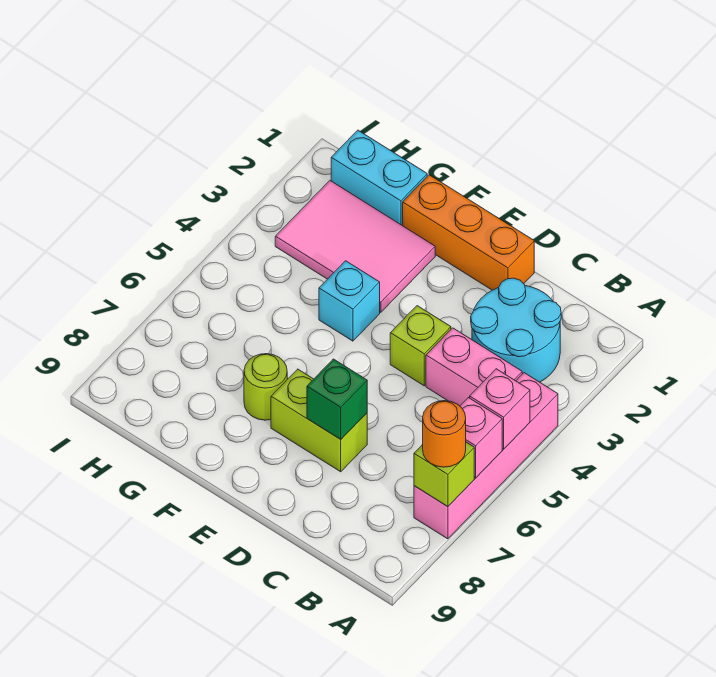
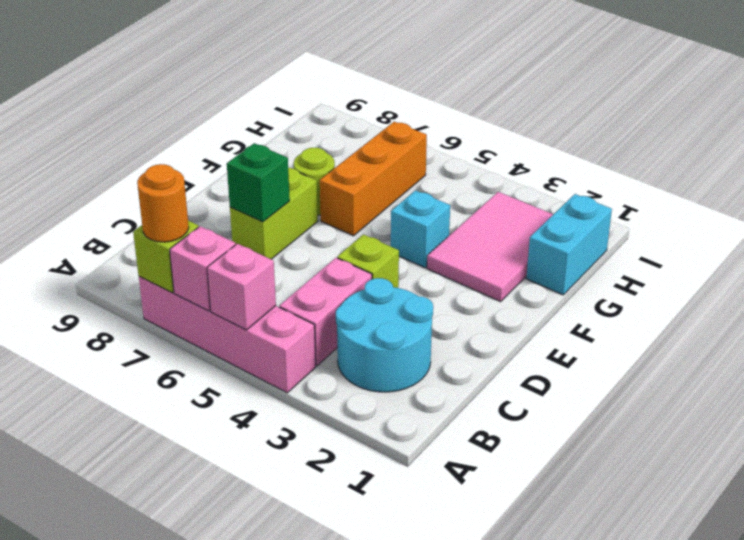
orange 1x3 brick [403,175,534,290] -> orange 1x3 brick moved to [320,122,427,236]

